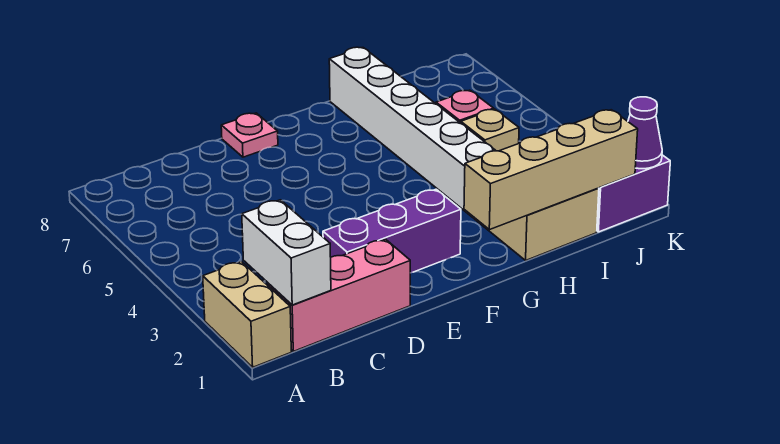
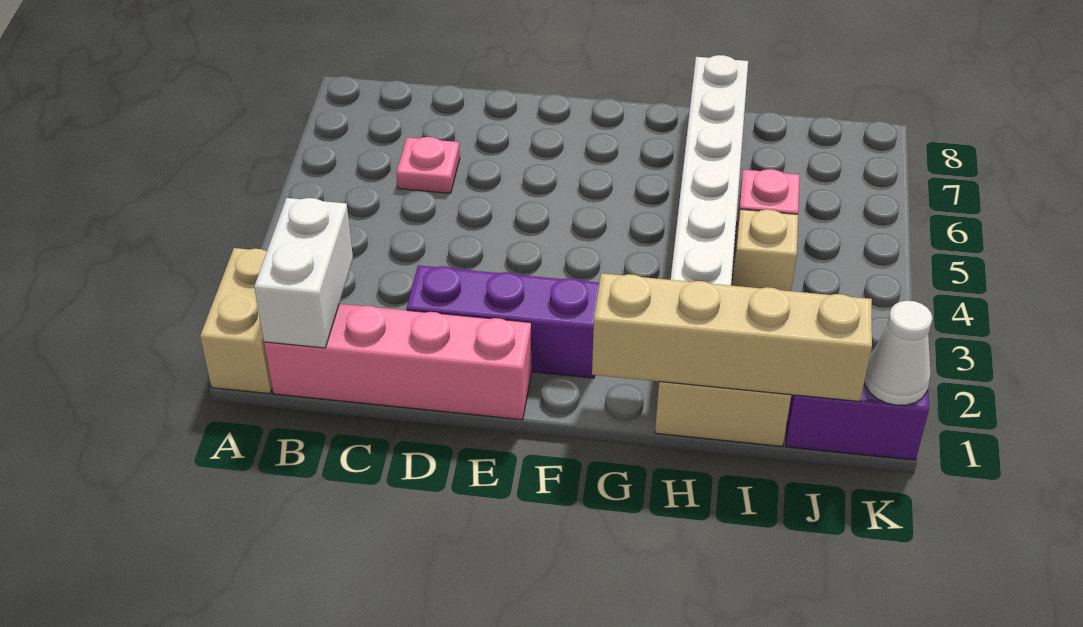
pink 1x3 brick [268,239,410,351] -> pink 1x4 brick [264,304,531,420]
pink 1x1 plate [221,113,278,157] -> pink 1x1 plate moved to [396,137,460,193]
purple 1x1 cone [628,97,662,169] -> white 1x1 cone [864,301,933,405]

